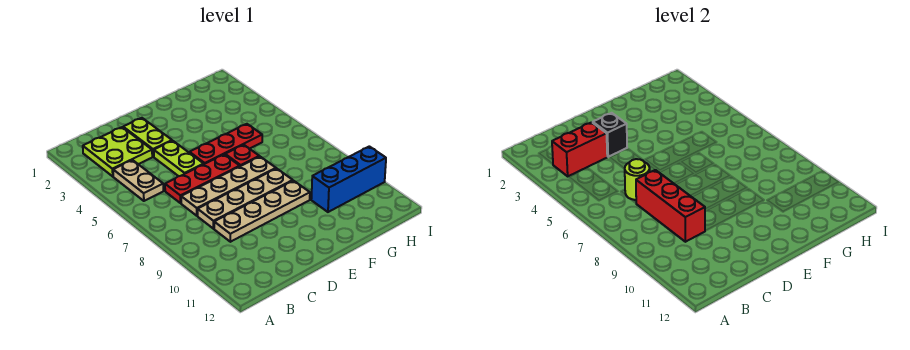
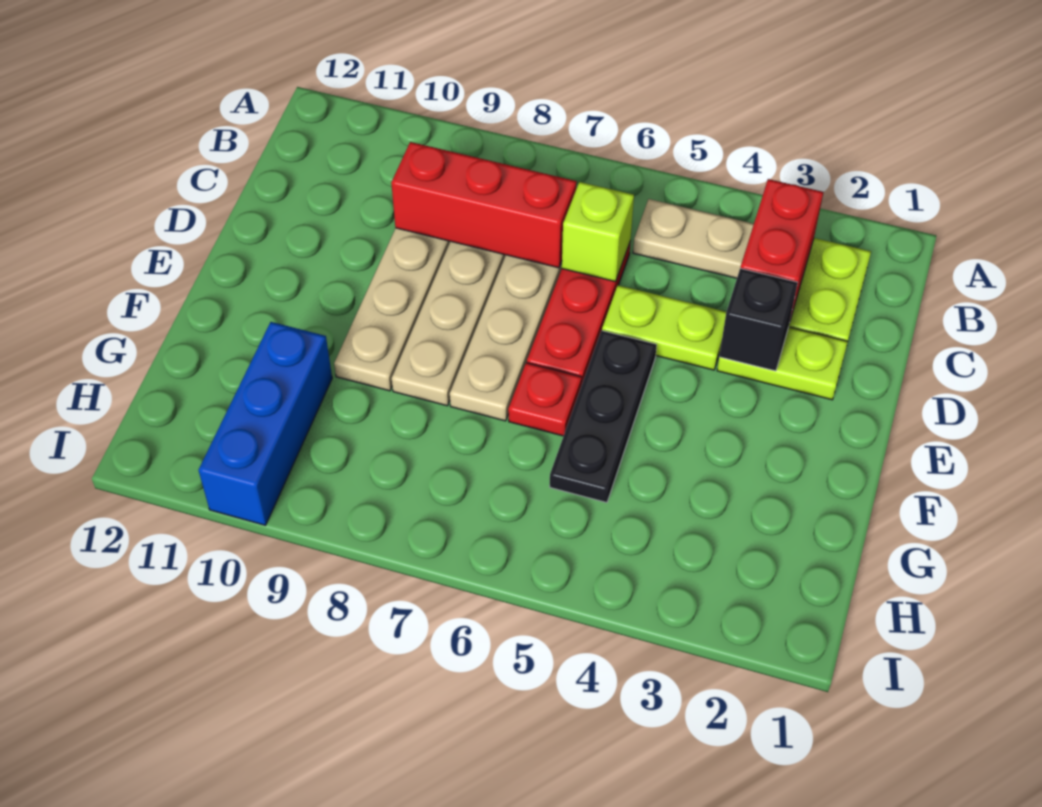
lime 1x1 round brick [625,159,650,200] -> lime 1x1 brick [562,182,634,282]
red 1x3 plate [189,124,262,164] -> black 1x3 plate [550,331,657,503]

